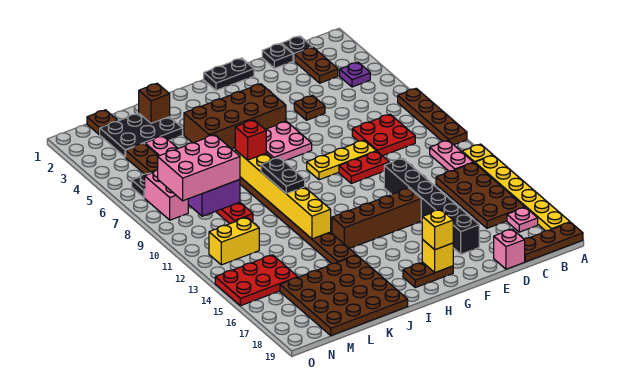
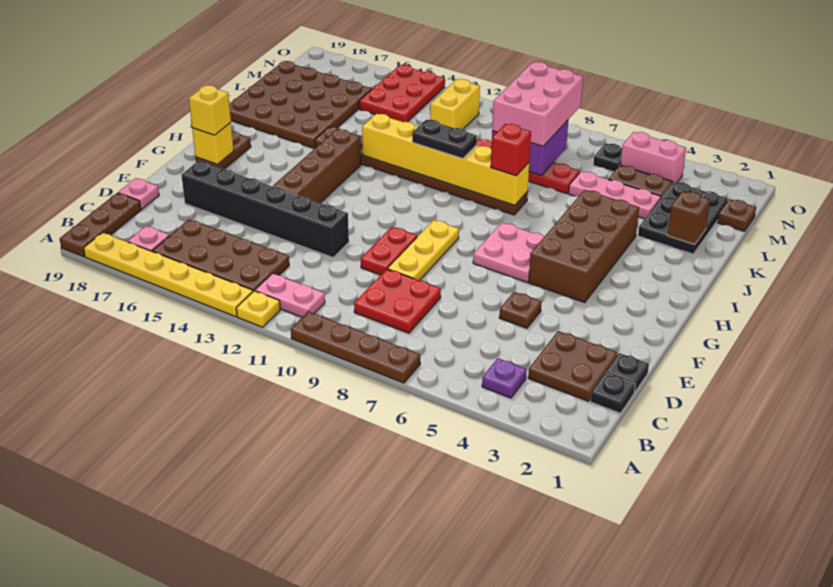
brown 1x2 plate [295,47,338,83] -> brown 2x2 plate [528,331,618,401]
pink 1x1 brick [494,229,525,269] -> pink 1x1 plate [118,178,159,209]
black 1x2 plate [204,58,254,90] -> none
pink 1x2 brick [145,170,188,220] -> pink 1x2 brick moved to [620,132,686,183]

